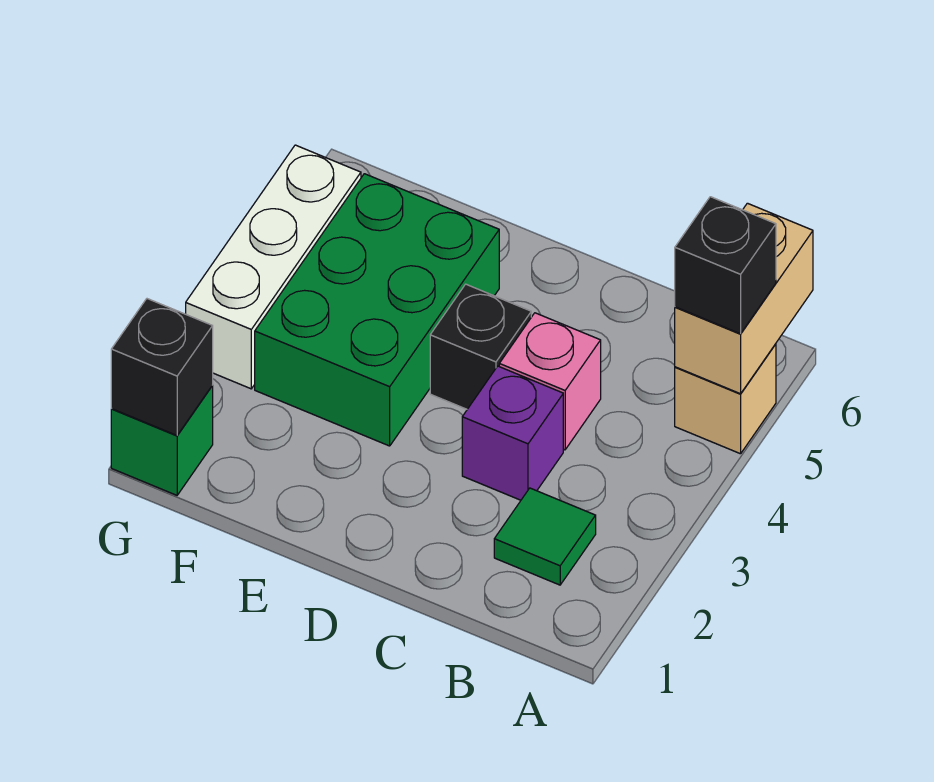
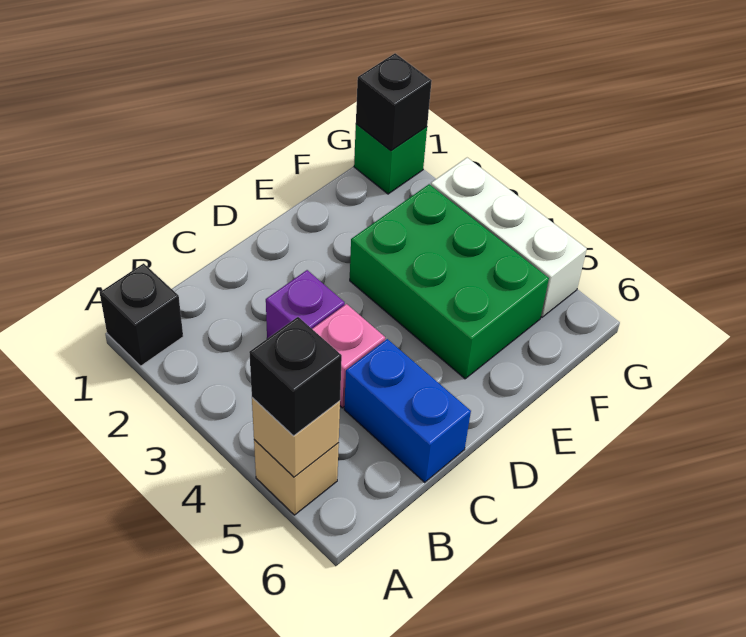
tan 1x2 brick [675,203,813,394] -> tan 1x1 brick [252,398,340,477]
green 1x1 tile [494,488,596,585] -> none
none -> blue 1x2 brick [344,339,471,482]
black 1x1 brick [430,284,531,409] -> black 1x1 brick moved to [100,263,183,366]

